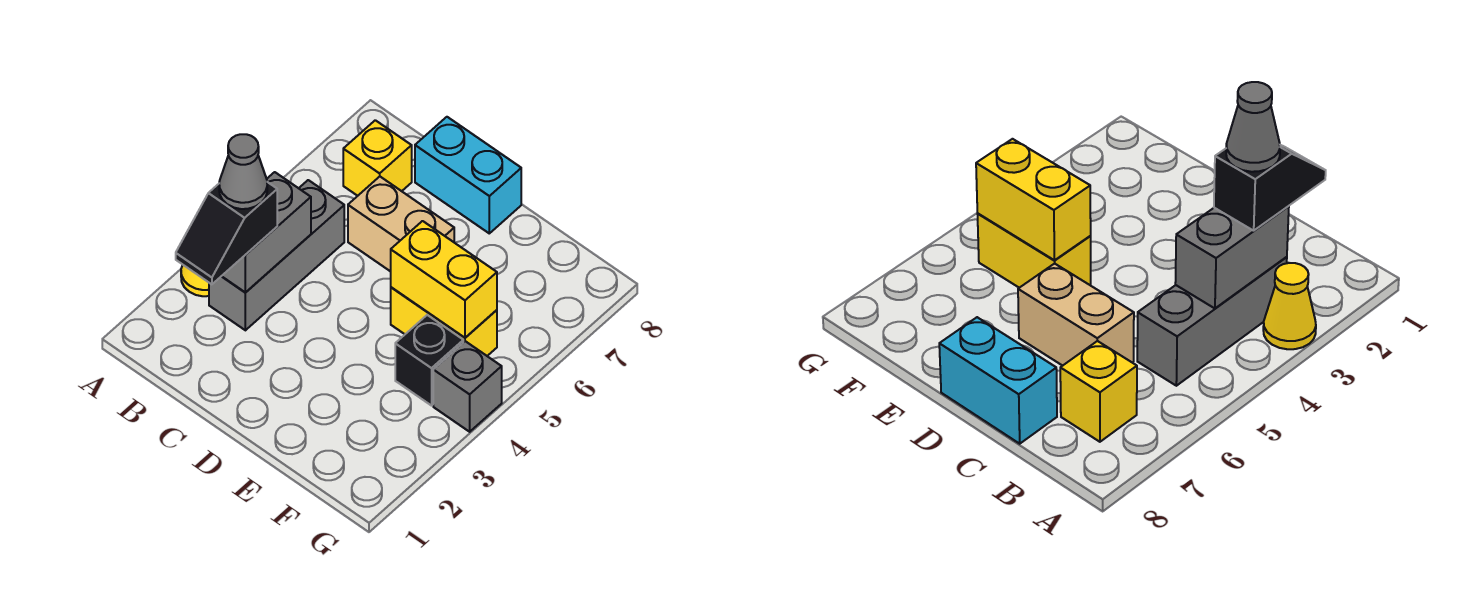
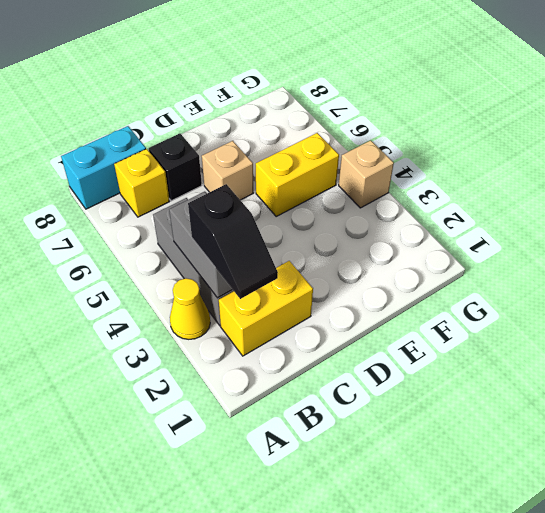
grey 1x1 cone [219,134,267,209] -> none
tan 1x2 brick [348,177,454,272] -> tan 1x1 brick [202,141,253,200]
cyan 1x2 brick [415,117,521,233] -> cyan 1x2 brick moved to [61,126,146,209]
yellow 1x2 brick [391,221,497,338] -> yellow 1x2 brick moved to [219,261,313,356]
black 1x1 brick [395,315,463,406] -> black 1x1 brick moved to [149,134,202,201]
grey 1x1 brick [433,341,502,432] -> tan 1x1 brick [339,140,394,208]

